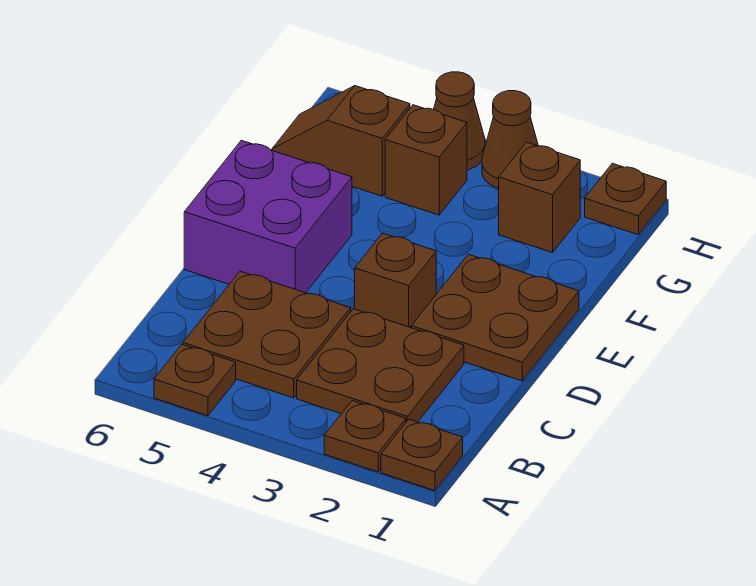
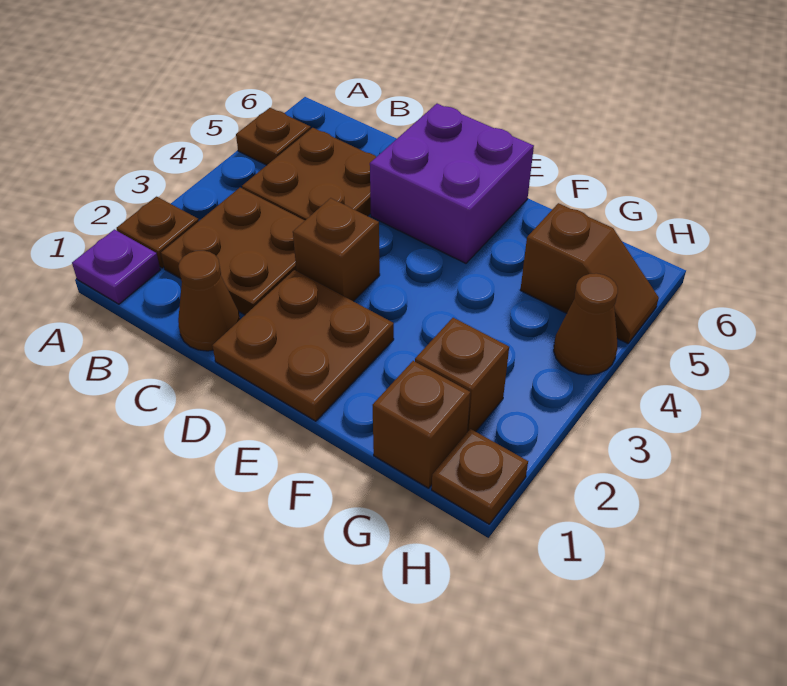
brown 1x1 plate [381,419,463,491] -> purple 1x1 plate [72,229,160,304]
brown 1x1 brick [385,105,467,215] -> brown 1x1 brick moved to [373,361,470,488]
brown 1x2 slope [272,86,410,196] -> brown 1x2 slope turned to [520,203,659,343]
brown 1x1 cone [482,91,538,189] -> brown 1x1 cone moved to [178,251,240,351]

